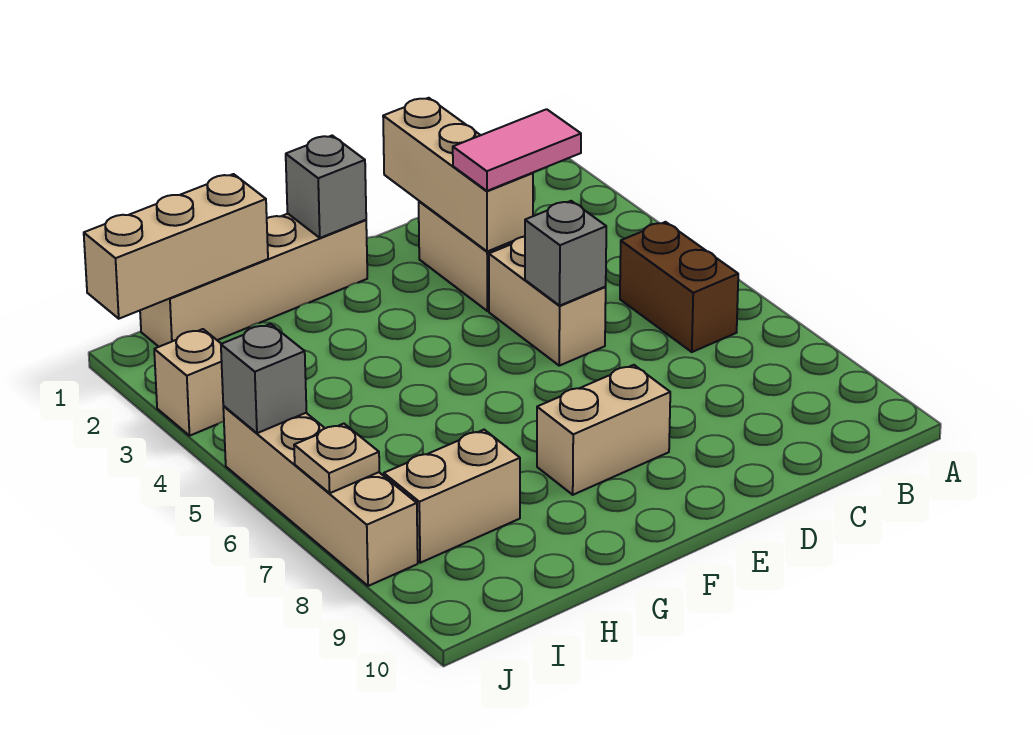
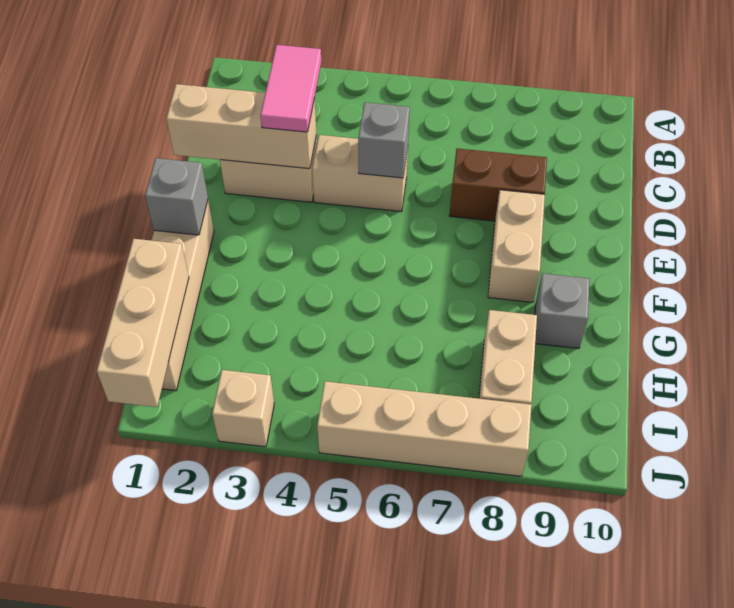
brown 1x2 brick [620,222,738,352] -> brown 1x2 brick moved to [449,148,547,221]
grey 1x1 brick [221,324,306,433] -> grey 1x1 brick moved to [535,273,589,348]
tan 1x1 plate [294,424,379,493] -> none

